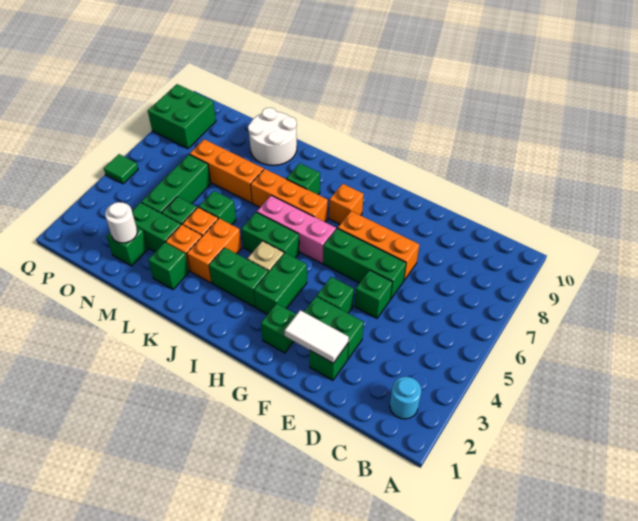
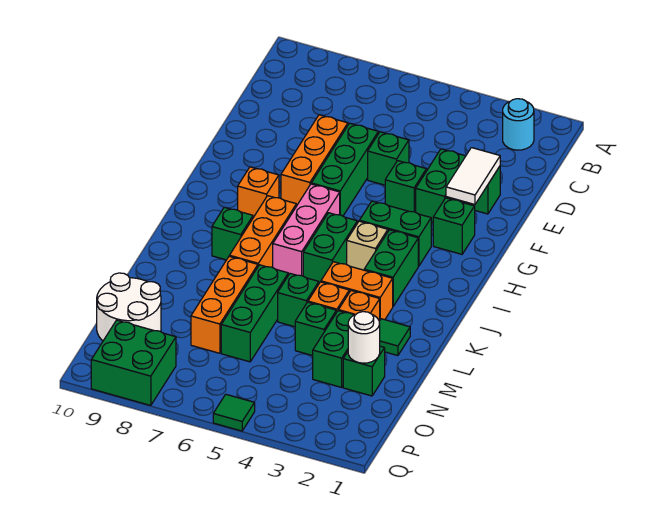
green 1x1 brick [148,242,189,289] -> green 1x1 tile [379,319,410,356]
white 2x2 round brick [248,108,297,165] -> white 2x2 round brick moved to [97,273,161,341]
green 1x3 brick [141,154,211,214] -> green 1x3 brick turned to [221,265,288,362]

